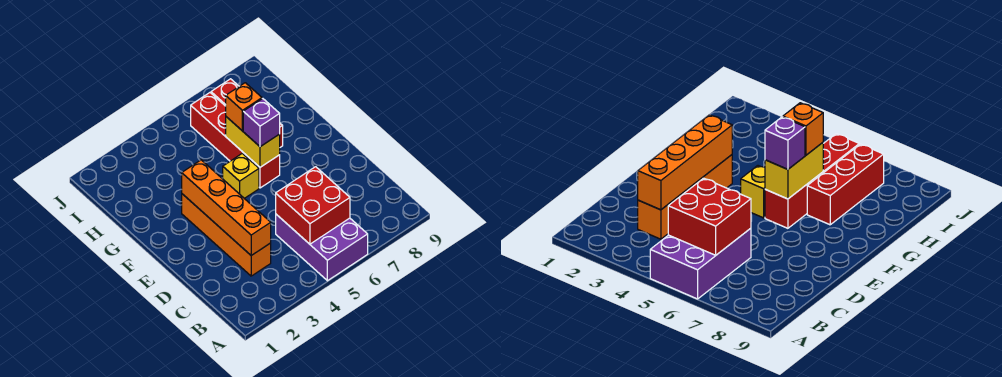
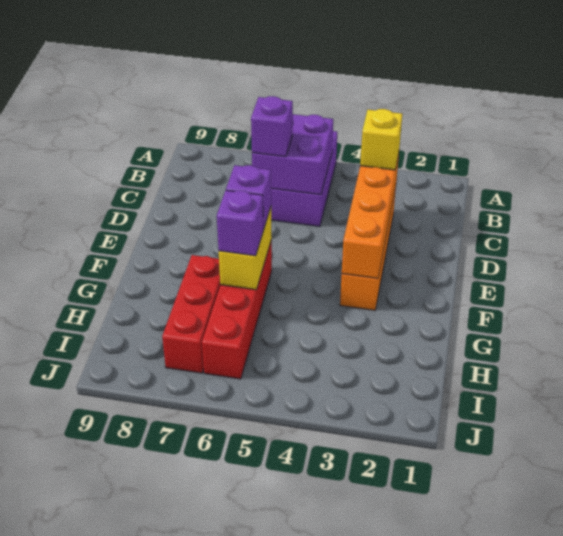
red 2x2 brick [276,167,350,244] -> purple 2x2 brick [252,114,333,195]
none -> purple 1x1 brick [251,96,293,157]
yellow 1x1 brick [223,153,259,198] -> yellow 1x1 brick moved to [360,109,402,170]
orange 1x1 brick [226,83,262,131] -> purple 1x1 brick [217,190,264,256]

